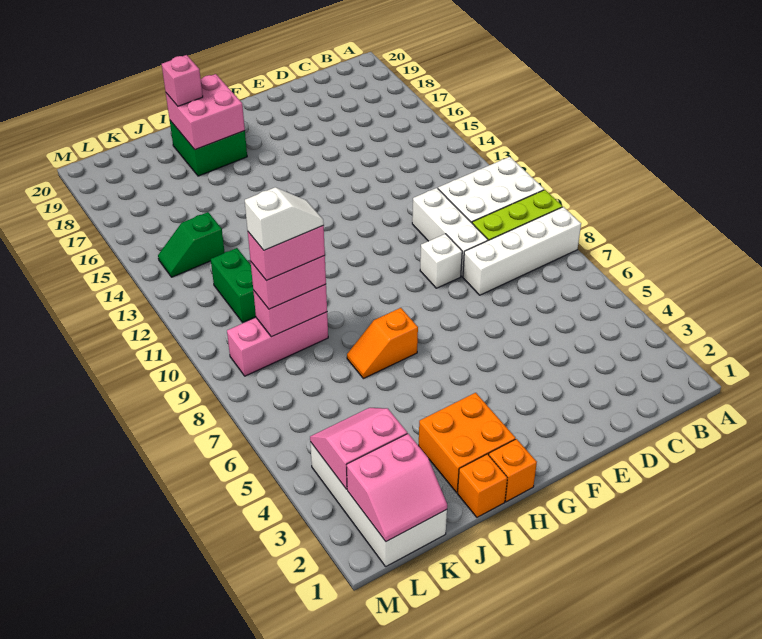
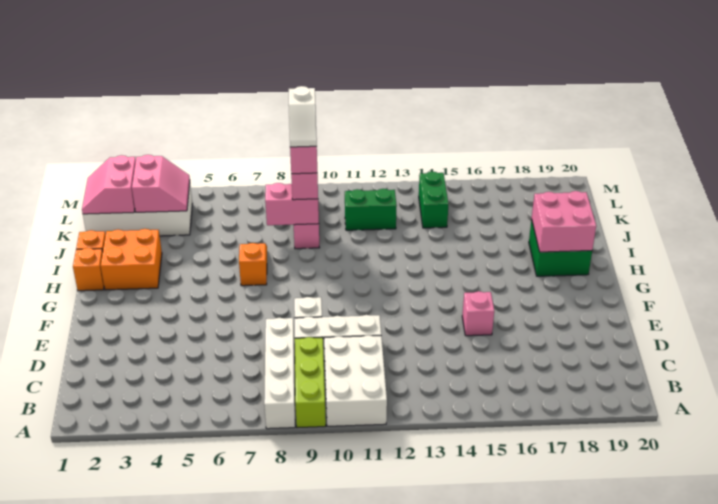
pink 1x1 brick [162,55,203,106] -> pink 1x1 brick moved to [462,291,494,336]
pink 1x2 brick [253,284,327,337] -> pink 1x2 brick turned to [265,183,319,225]
green 1x2 slope [158,212,225,277] -> green 1x2 brick [419,172,448,228]

